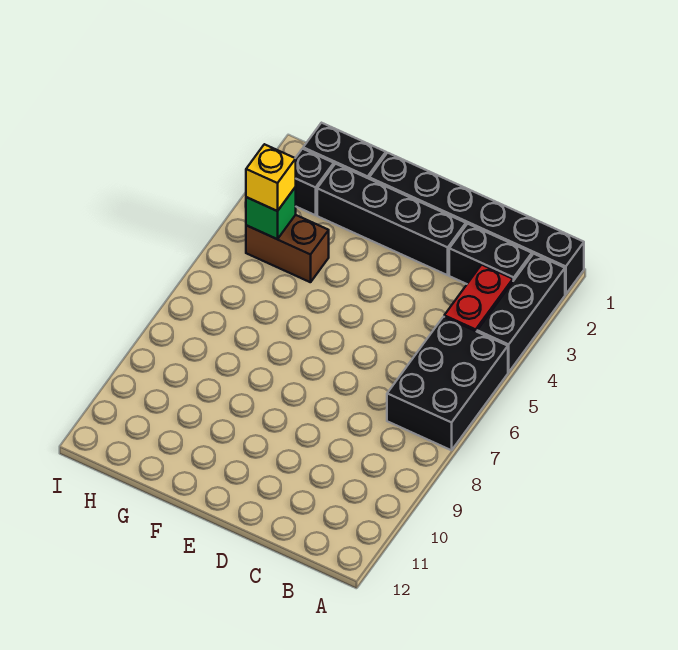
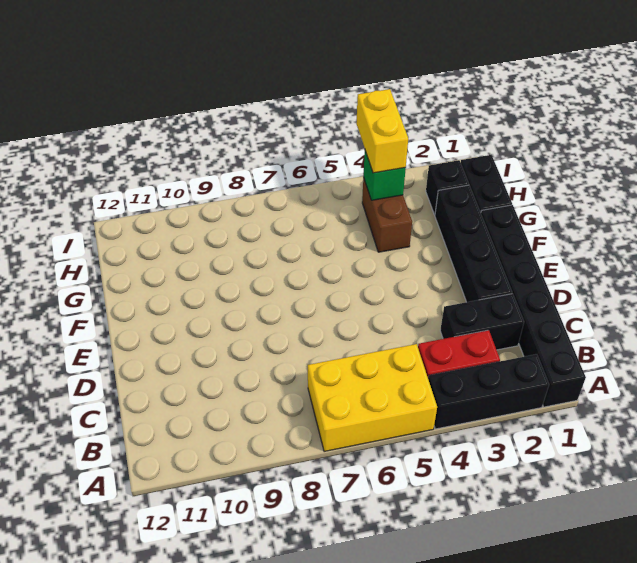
black 2x3 brick [387,317,508,450] -> yellow 2x3 brick [308,344,437,452]
black 1x2 brick [449,224,532,284] -> black 1x2 brick turned to [440,294,524,350]
yellow 1x1 brick [246,144,296,211] -> yellow 1x2 brick [356,89,408,173]

